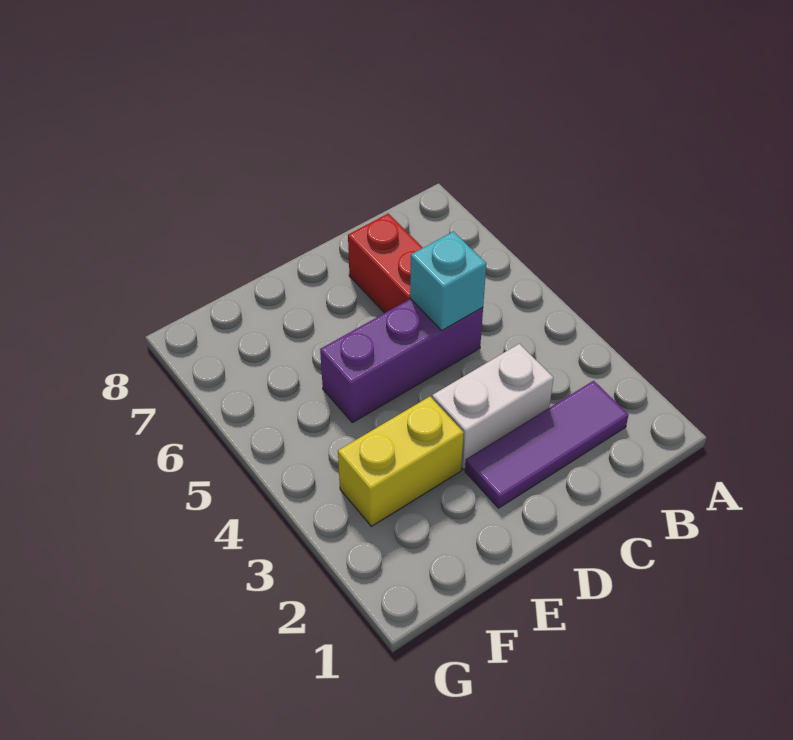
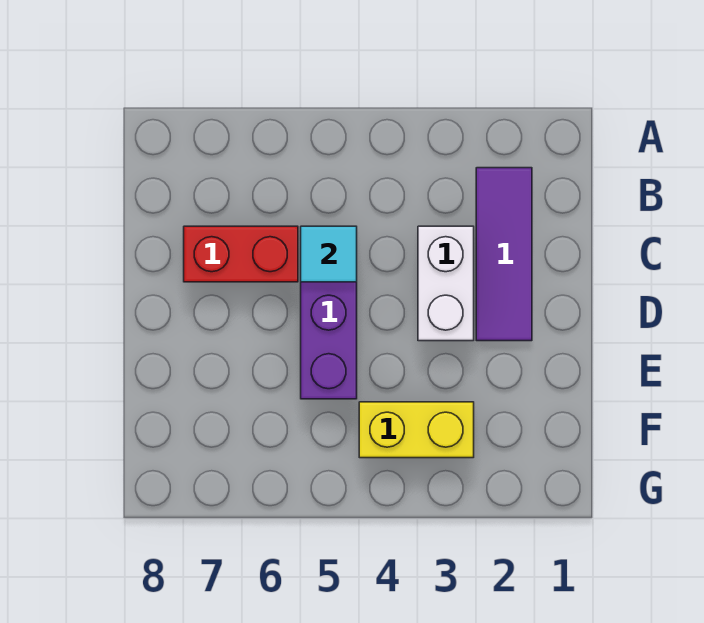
cyan 1x1 brick [410,232,486,330] -> cyan 1x1 tile [301,226,357,282]
yellow 1x2 brick [338,397,464,526] -> yellow 1x2 brick turned to [359,402,474,458]

